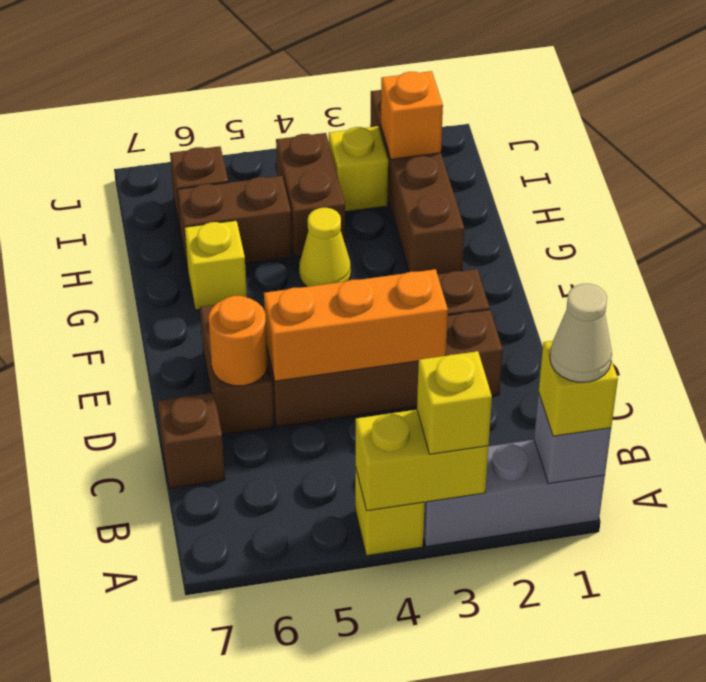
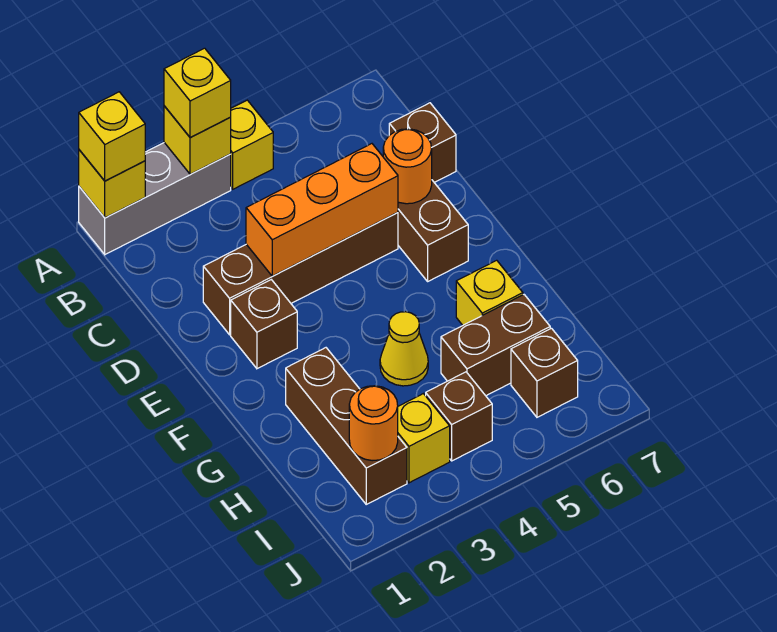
grey 1x1 brick [534,393,611,484] -> yellow 1x1 brick [79,150,145,218]
tan 1x1 cone [550,284,612,382] -> none
yellow 1x2 brick [356,410,488,511] -> yellow 1x1 brick [164,106,231,174]
brown 1x4 brick [370,90,464,274] -> brown 1x3 brick [286,348,407,504]
brown 1x2 brick [276,133,345,257] -> brown 1x1 brick [426,372,492,461]
orange 1x1 brick [381,71,443,159] -> orange 1x1 round brick [349,386,398,461]

